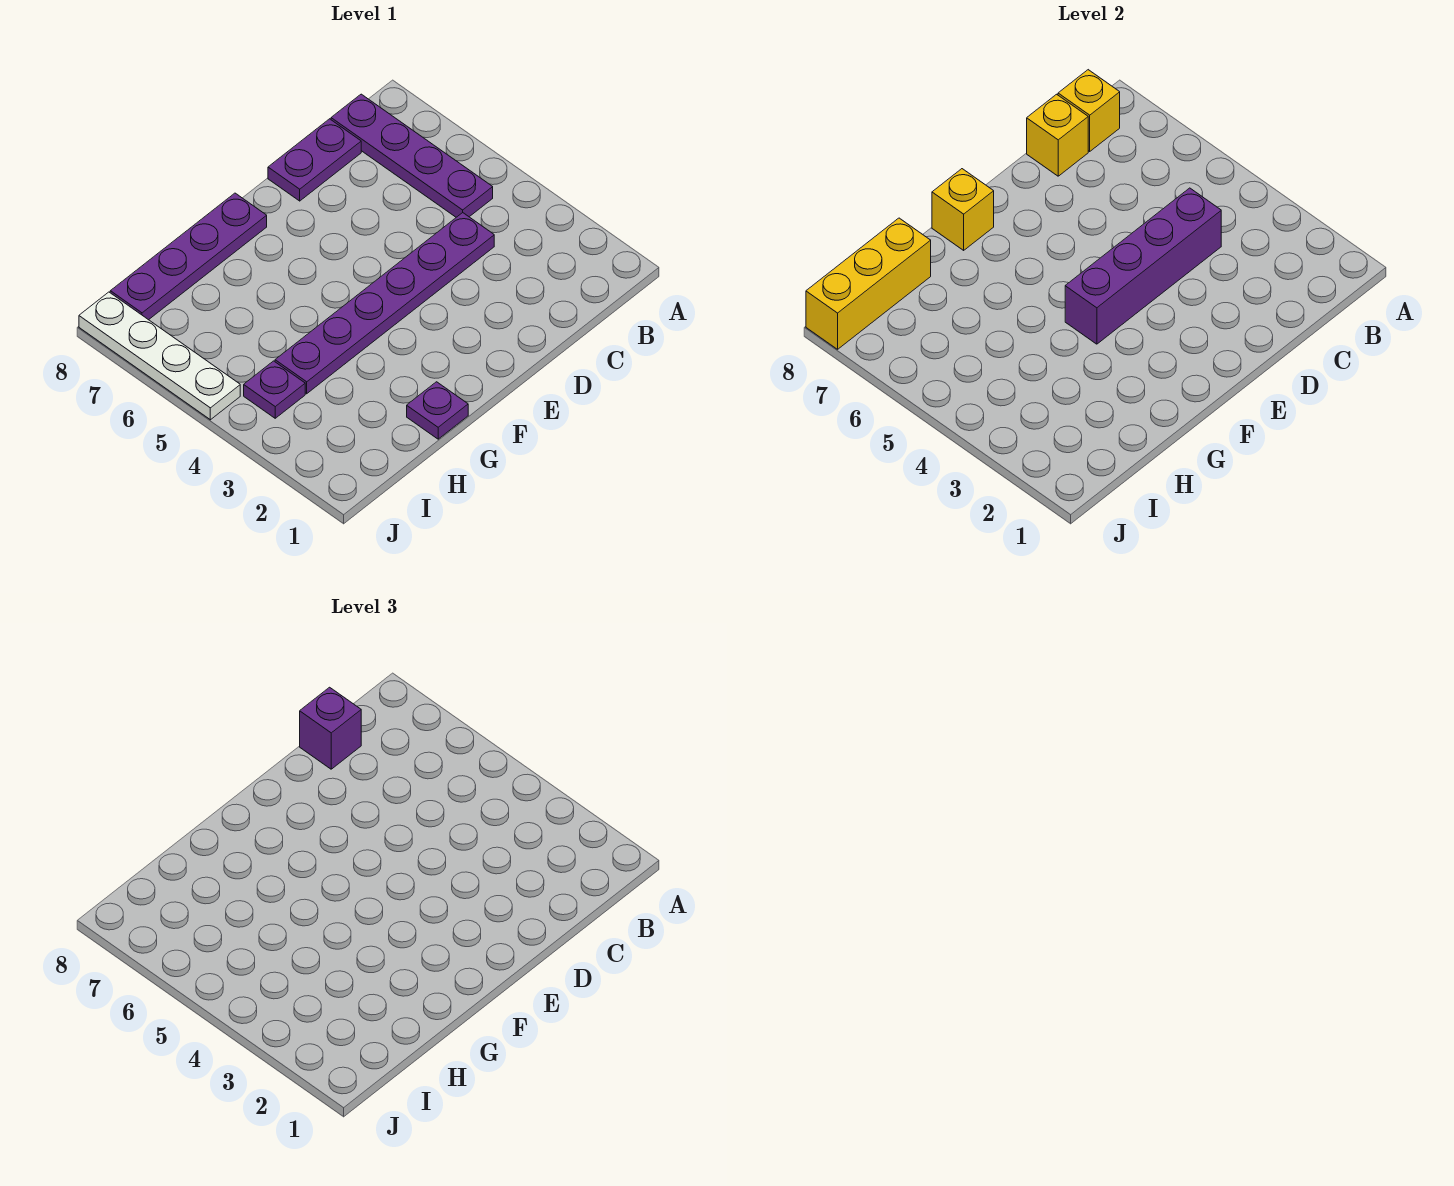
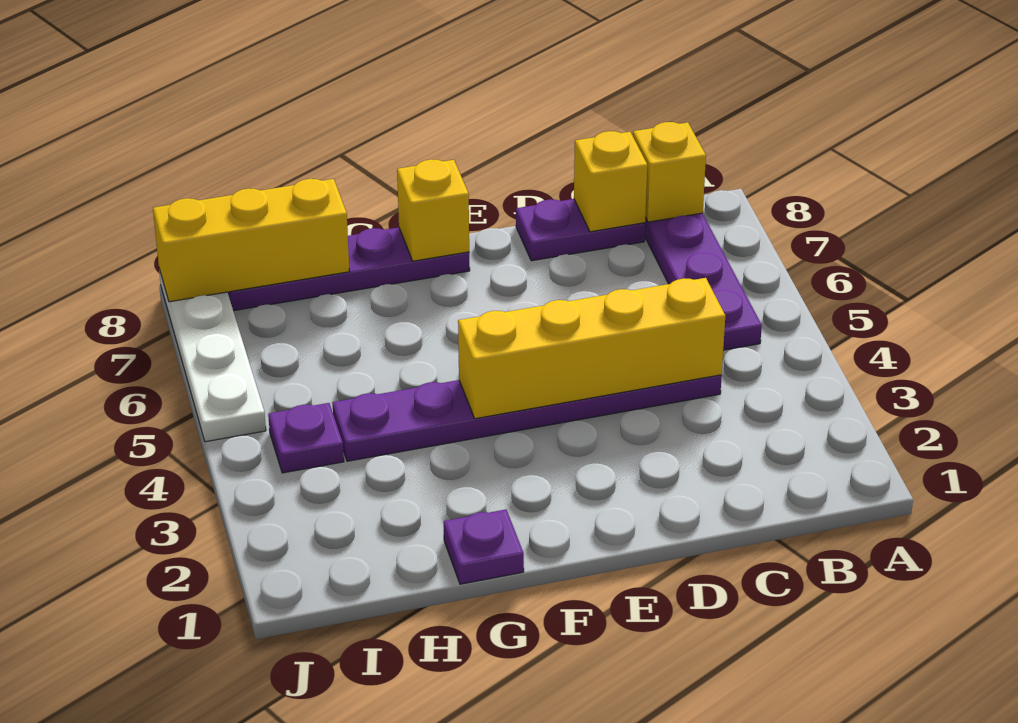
purple 1x4 brick [1065,188,1221,344] -> yellow 1x4 brick [458,278,725,419]
purple 1x1 brick [300,687,361,769] -> none

